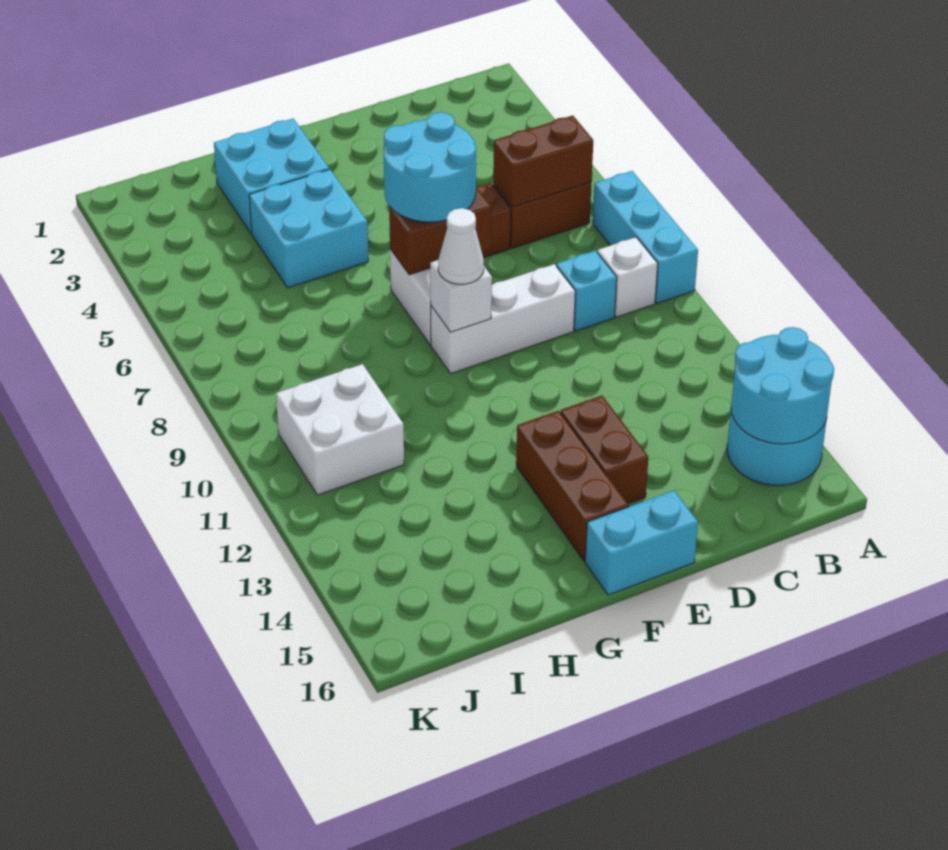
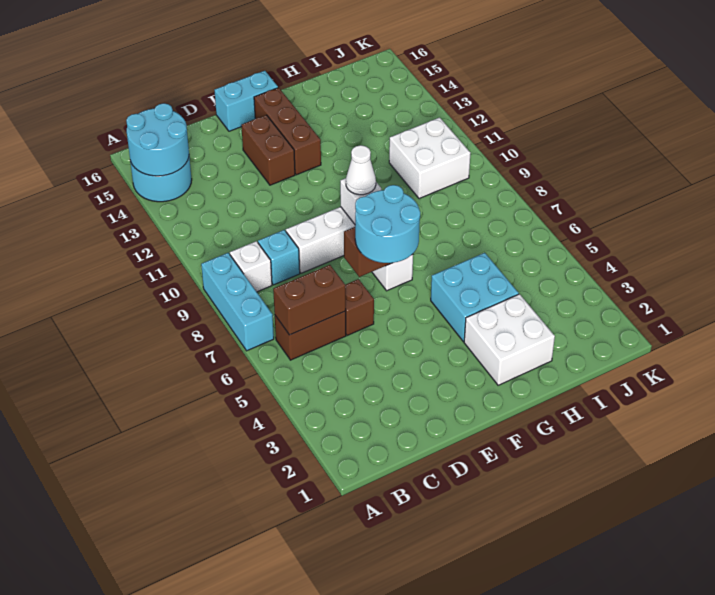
cyan 2x2 brick [214,119,329,234] -> white 2x2 brick [464,294,555,385]

